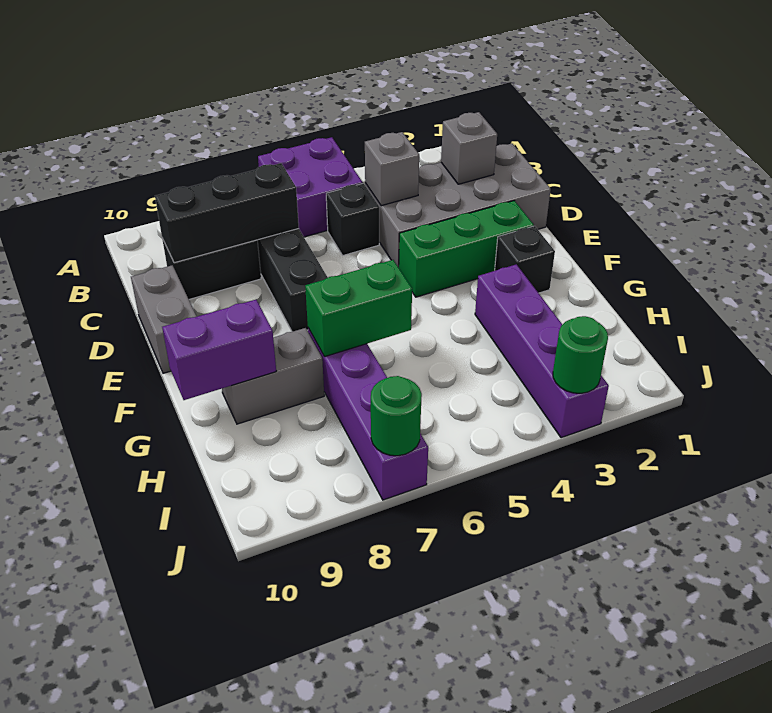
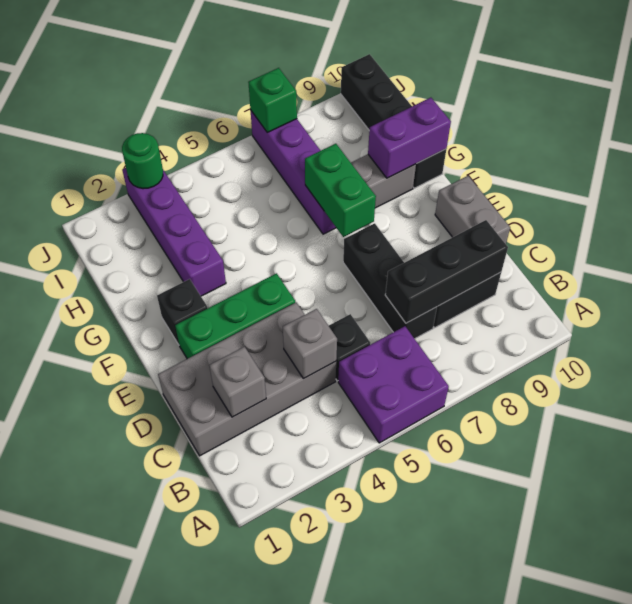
green 1x2 brick [305,260,412,357] -> green 1x2 brick turned to [305,144,376,237]
none -> black 1x4 brick [341,54,446,188]
green 1x1 round brick [371,376,422,456] -> green 1x1 brick [248,68,297,132]

